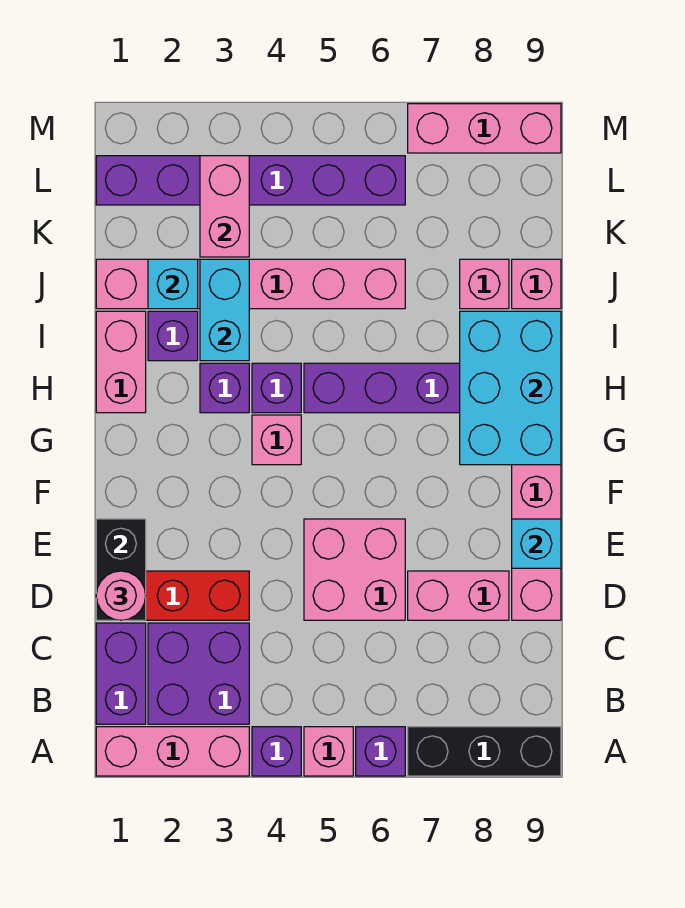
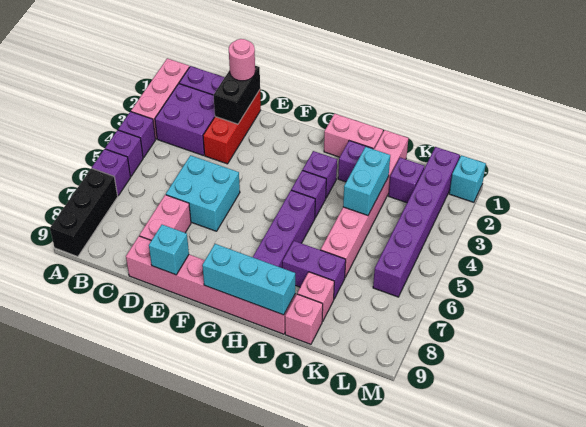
pink 1x1 brick [304,727,353,776] -> purple 1x1 brick [105,130,143,176]
black 1x2 brick [96,519,146,620] -> black 1x2 brick turned to [214,66,260,124]
pink 2x2 brick [304,519,405,620] -> cyan 2x2 brick [166,155,240,231]
pink 1x1 brick [252,415,301,465] -> none
cyan 2x3 brick [460,311,561,465] -> cyan 1x3 brick [202,244,295,315]
cyan 1x2 brick [200,259,249,361] -> cyan 1x2 brick turned to [343,147,390,215]
none -> purple 1x2 brick [282,241,346,299]
cyan 1x1 brick [148,259,198,309] -> cyan 1x1 brick moved to [449,155,486,202]
none -> purple 1x1 brick [389,158,424,203]
pink 1x2 brick [200,156,249,257] -> none
pink 1x3 brick [408,104,561,153] -> none

